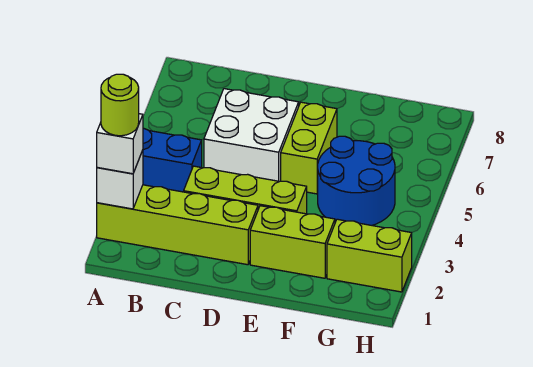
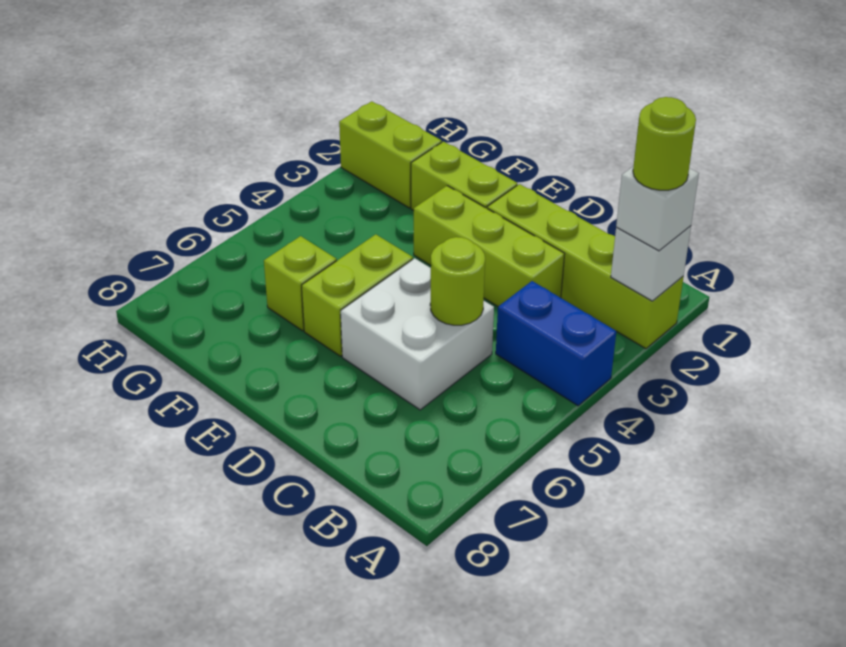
none -> lime 1x1 round brick [430,237,485,325]
blue 2x2 round brick [317,136,395,225] -> none
none -> lime 1x1 brick [264,236,337,331]

